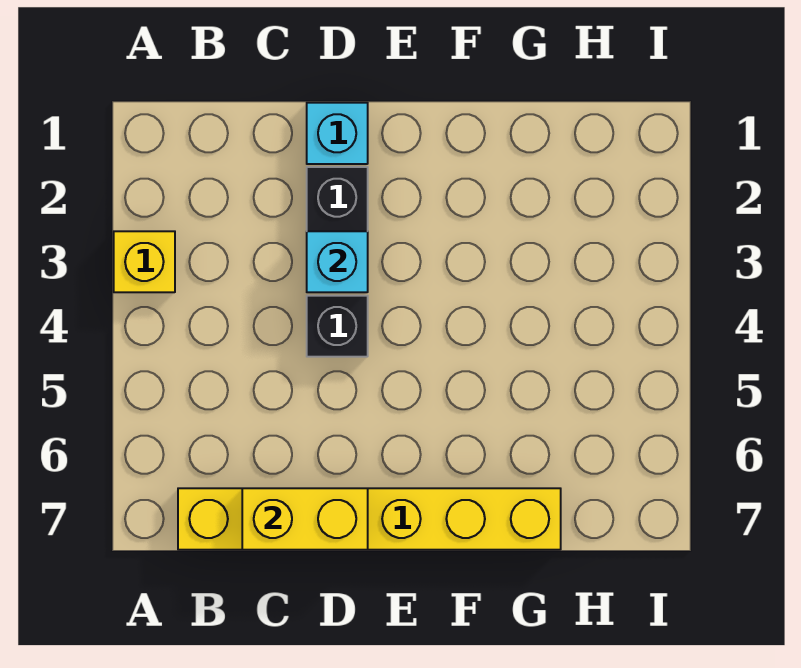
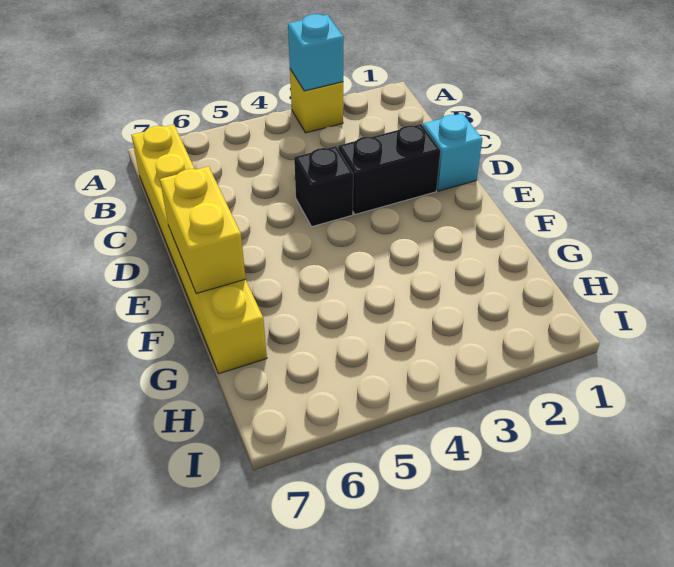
yellow 1x2 brick [242,488,368,550] -> yellow 1x2 brick moved to [160,166,246,293]
cyan 1x1 brick [307,231,368,292] -> cyan 1x1 brick moved to [288,14,344,91]

